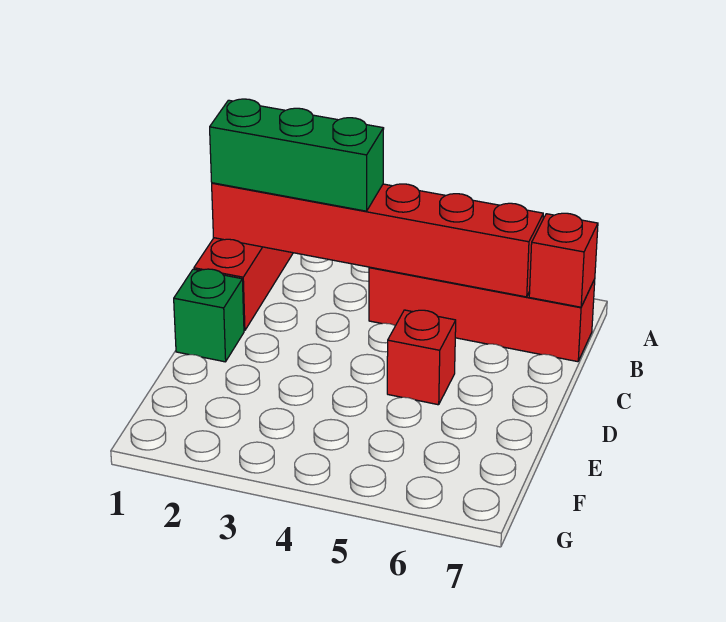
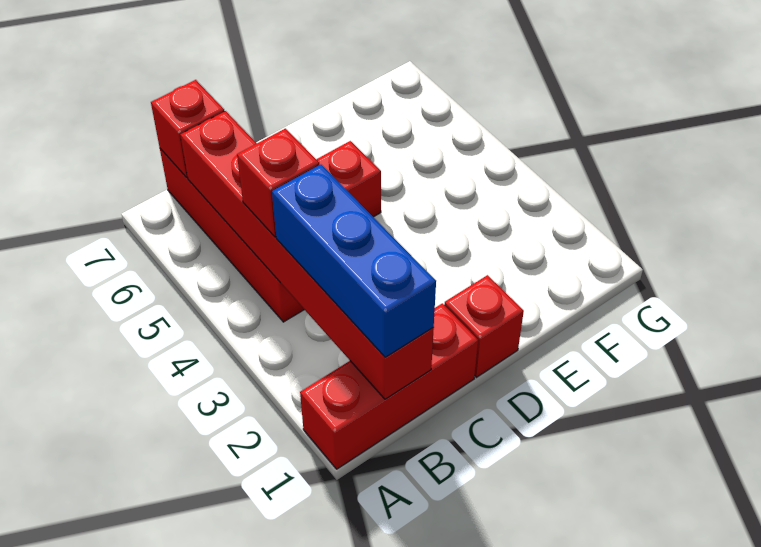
green 1x3 brick [210,99,384,211] -> blue 1x3 brick [272,165,436,357]
none -> red 1x1 brick [237,128,319,237]
green 1x1 brick [174,269,244,362] -> red 1x1 brick [444,275,524,377]

